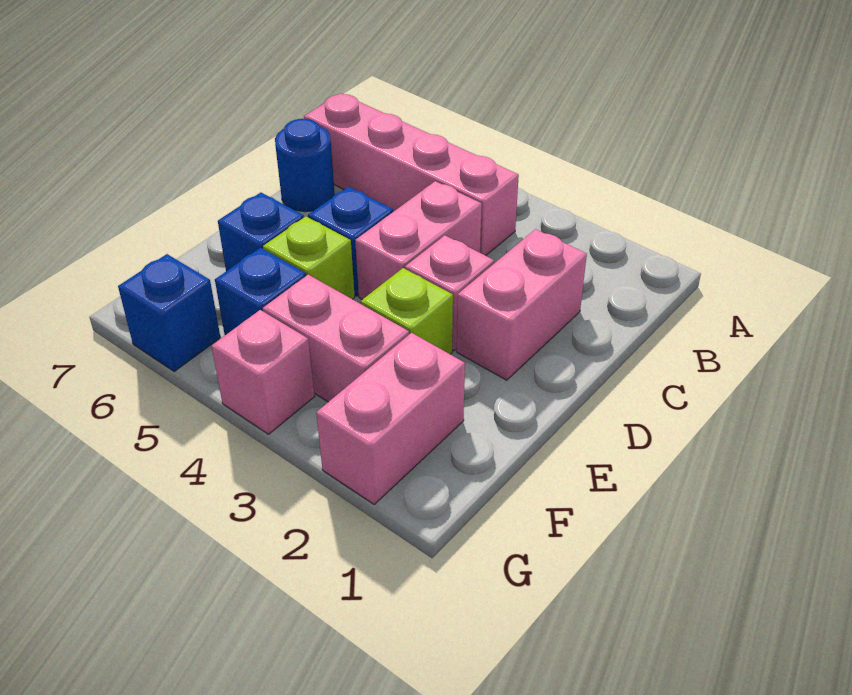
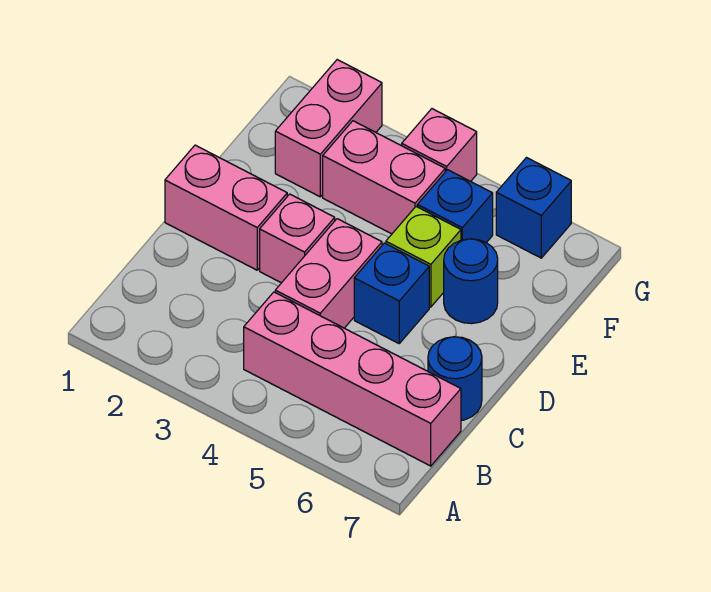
pink 1x2 brick [457,229,587,380] -> pink 1x2 brick turned to [165,145,287,270]
lime 1x1 brick [361,268,453,354] -> none
blue 1x1 brick [218,193,304,271] -> blue 1x1 round brick [444,239,498,324]

